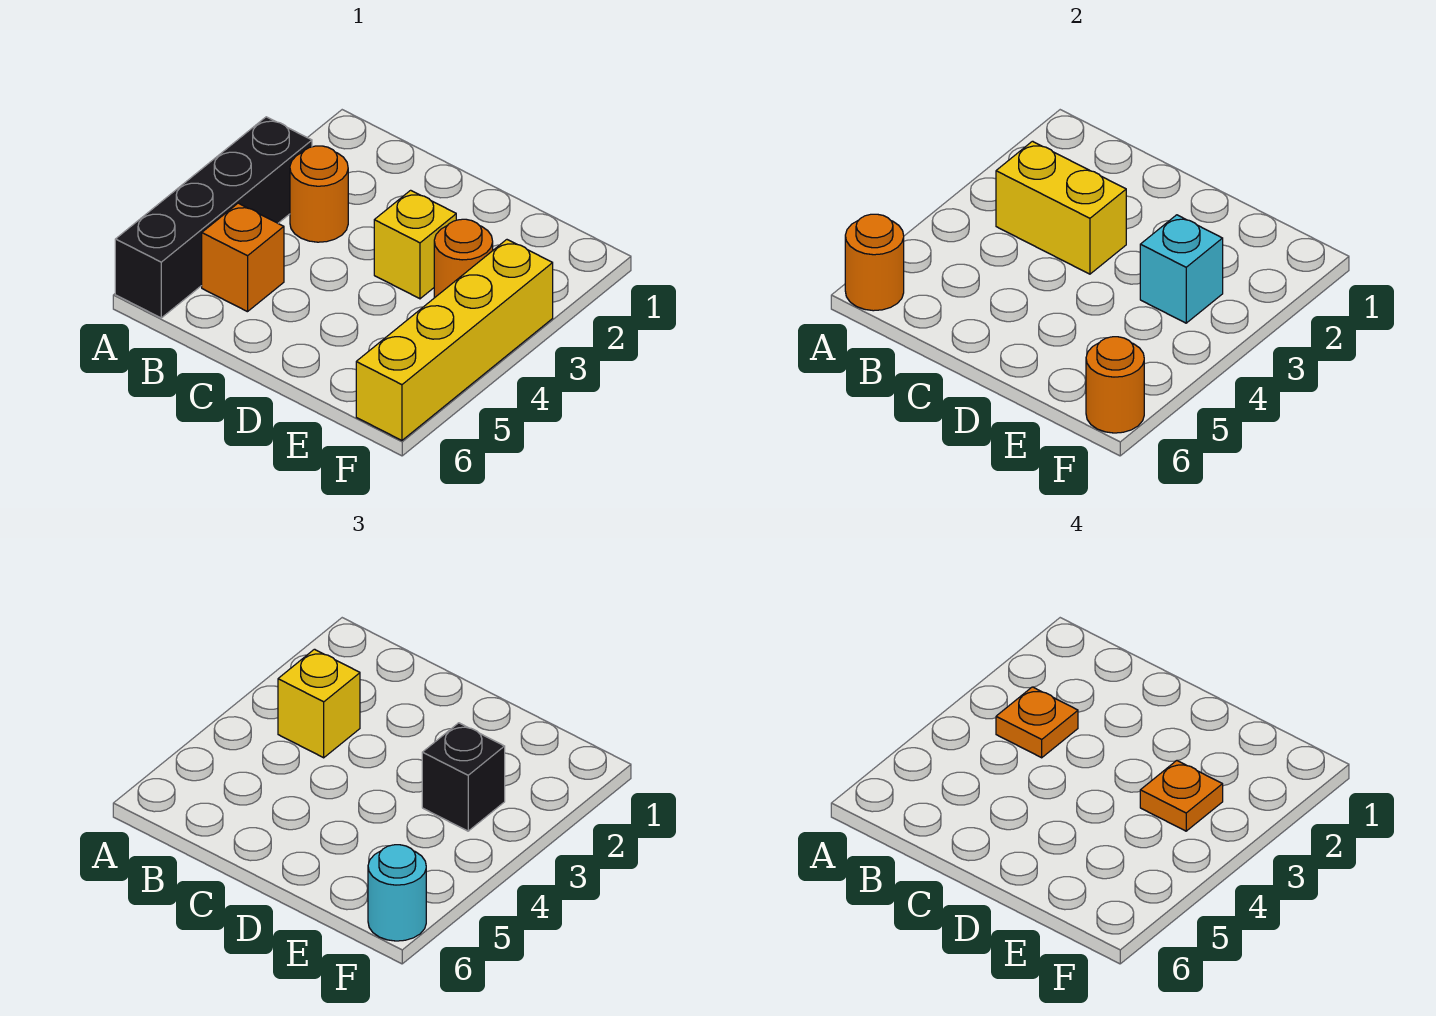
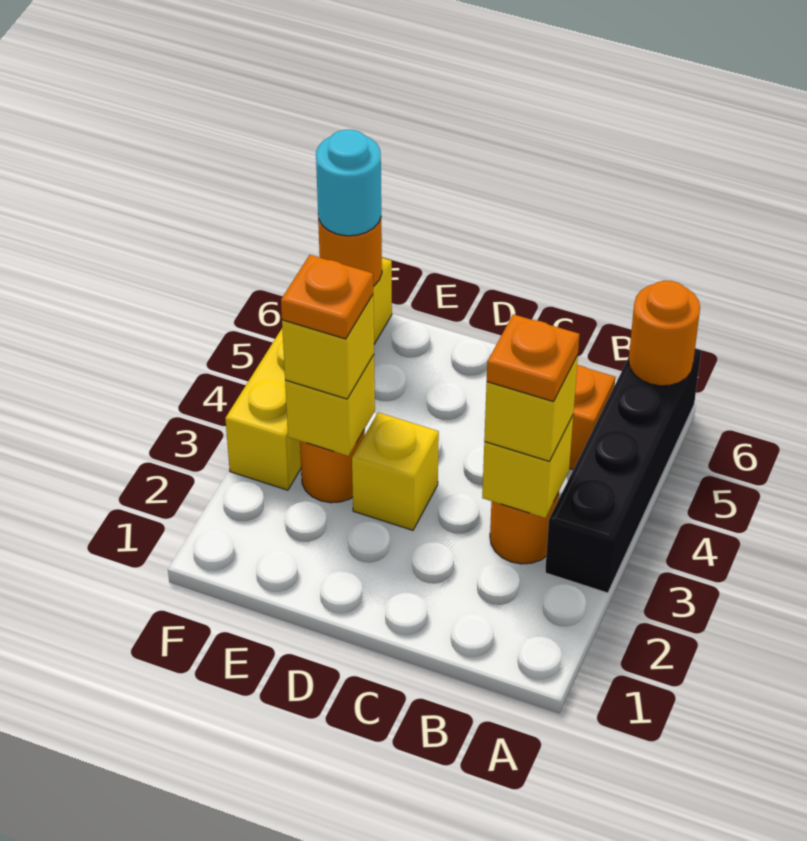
yellow 1x2 brick [996,141,1126,274] -> yellow 1x1 brick [482,416,573,518]
cyan 1x1 brick [1140,215,1223,323] -> yellow 1x1 brick [285,355,375,456]
black 1x1 brick [422,723,505,831] -> yellow 1x1 brick [282,295,374,399]

